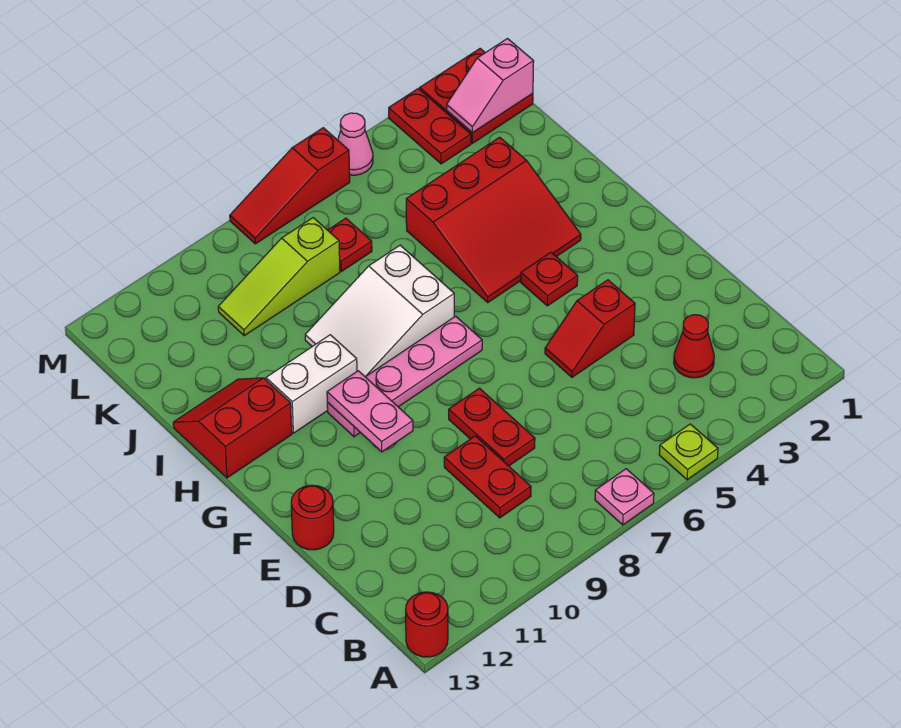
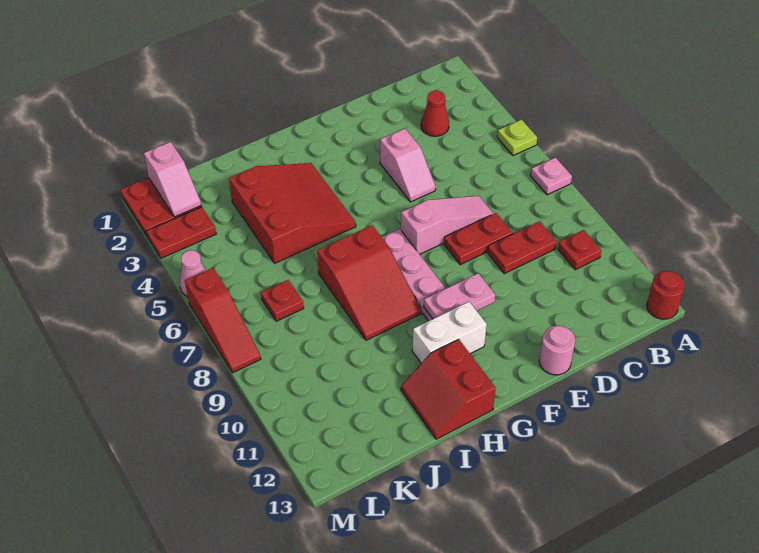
none -> pink 1x3 slope [401,196,494,254]
red 1x2 slope [545,280,635,377] -> pink 1x2 slope [380,129,436,202]
red 1x1 round brick [291,485,334,550] -> pink 1x1 round brick [539,326,575,375]
red 1x1 plate [521,252,578,306] -> red 1x1 plate moved to [558,230,601,270]
white 2x3 slope [305,245,454,377] -> red 2x3 slope [317,225,421,340]
white 1x2 brick [266,335,357,433] -> white 1x2 brick turned to [412,302,487,363]
lime 1x3 slope [218,218,340,336] -> none

